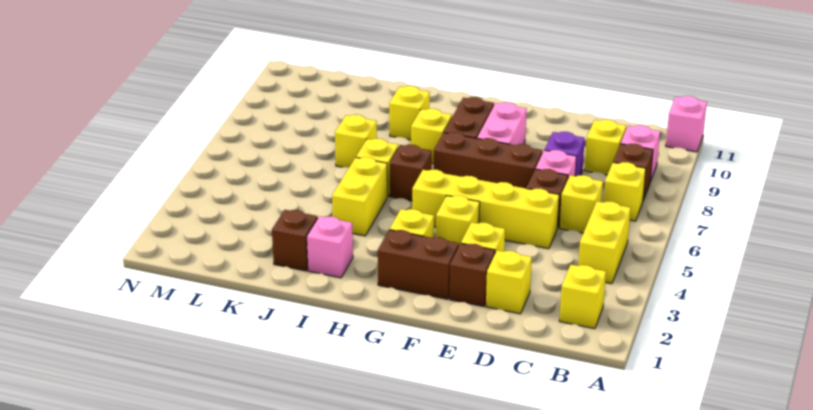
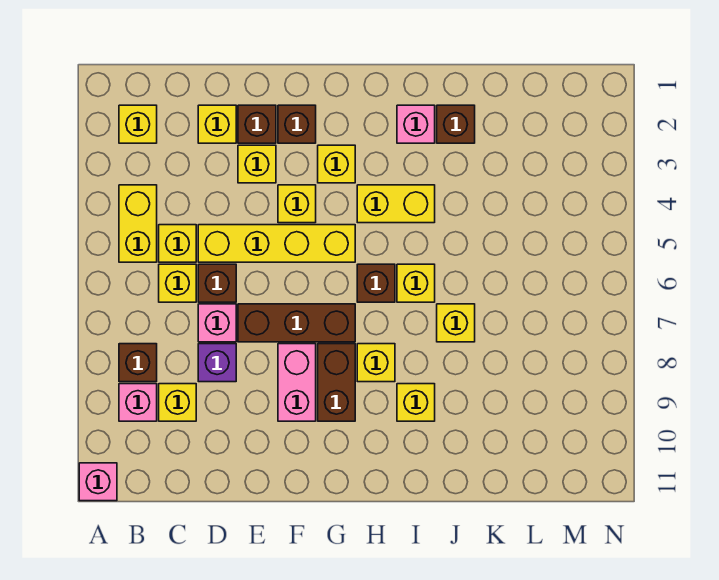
yellow 1x1 brick [604,162,646,221] -> yellow 1x1 brick moved to [159,225,196,262]
brown 1x2 brick [378,230,459,299] -> brown 1x1 brick [278,105,316,143]
yellow 1x2 brick [332,157,388,236] -> yellow 1x2 brick turned to [357,185,435,223]

